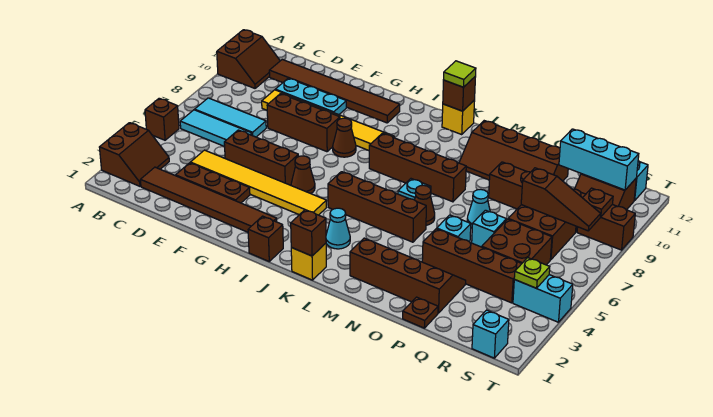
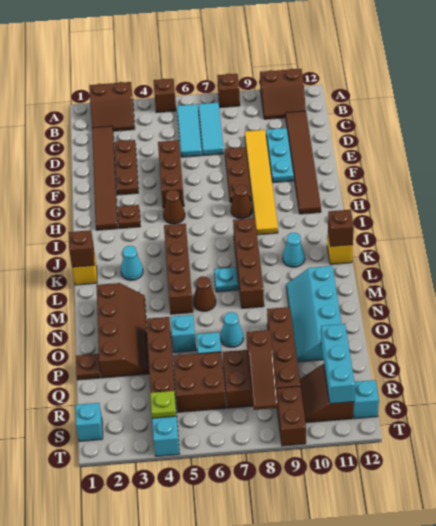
yellow 1x6 tile [190,150,326,215] -> none
brown 1x3 brick [267,94,340,152] -> brown 1x3 plate [225,147,251,203]
brown 1x1 brick [248,216,283,261] -> brown 1x1 brick moved to [217,74,240,107]
none -> cyan 1x1 cone [283,233,305,267]
lime 1x1 tile [443,61,476,87] -> none
brown 2x4 slope [459,121,568,181] -> cyan 2x4 slope [286,266,342,362]
brown 1x1 plate [583,188,613,217] -> brown 1x1 plate moved to [118,205,140,229]

